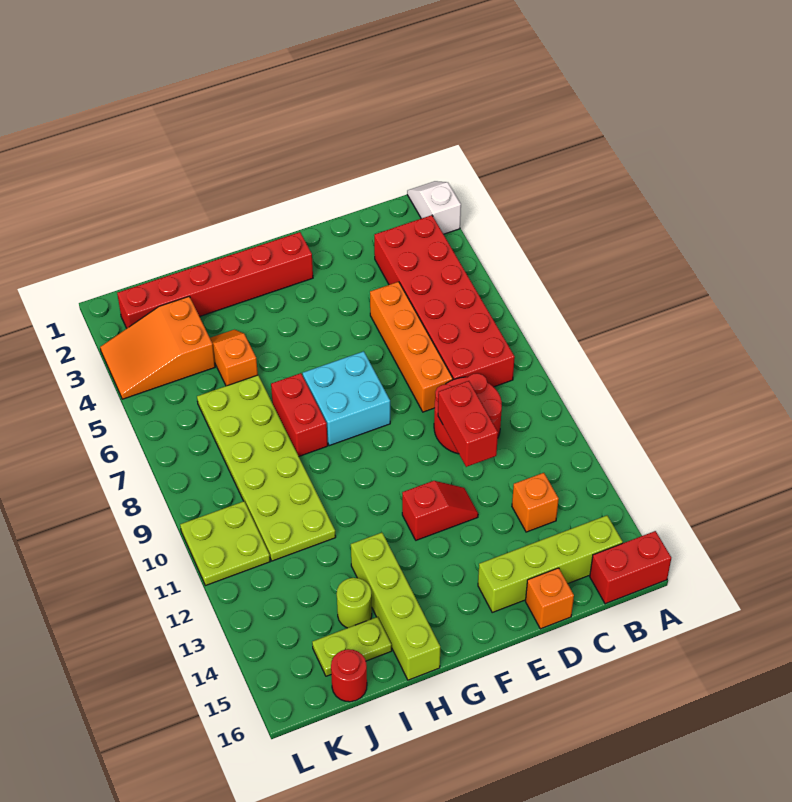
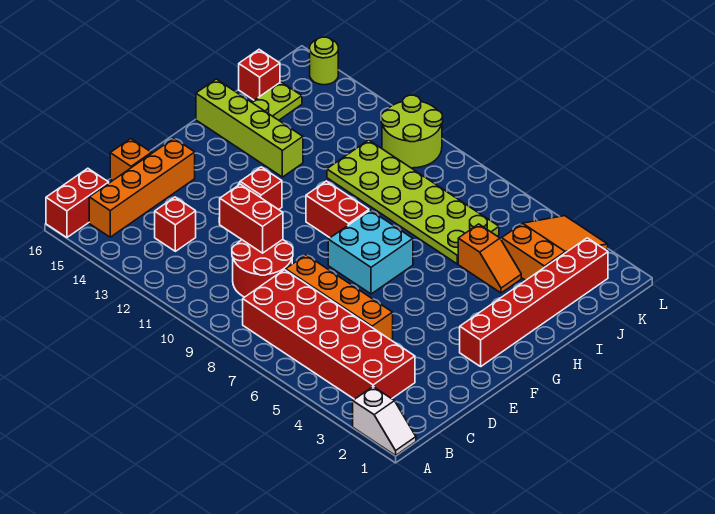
lime 1x4 brick [478,516,623,612] -> orange 1x4 brick [89,138,195,237]
orange 1x1 brick [512,473,559,532] -> red 1x1 brick [155,197,196,251]
red 1x2 brick [271,373,328,456] -> red 1x2 brick moved to [306,181,369,238]
lime 1x1 round brick [337,578,372,628] -> lime 1x1 round brick moved to [310,37,338,85]
red 1x1 round brick [331,649,367,702] -> red 1x1 brick [239,50,280,100]
lime 2x2 plate [180,501,270,586] -> lime 2x2 round brick [381,95,443,168]

